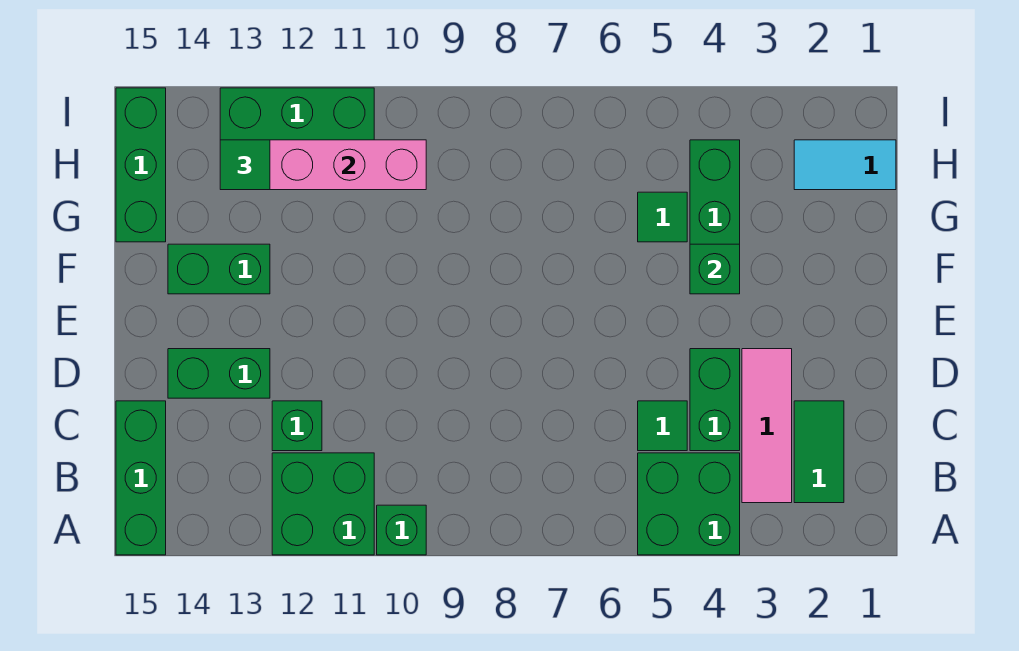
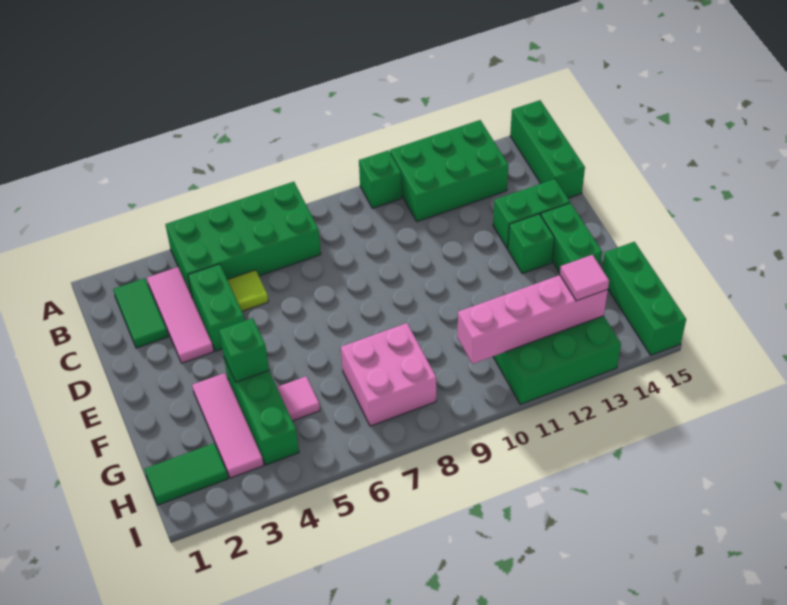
green 2x2 brick [638,453,740,555] -> green 2x4 brick [165,182,321,297]
green 2x2 brick [272,453,374,555] -> green 2x3 brick [390,120,508,222]
green 1x1 tile [638,401,687,451] -> lime 1x1 tile [227,270,268,311]
green 1x1 brick [272,401,322,451] -> green 1x1 brick moved to [508,214,554,274]
none -> pink 1x3 tile [192,373,264,478]
green 1x2 brick [168,244,270,294] -> green 1x2 brick turned to [541,203,602,273]
green 1x1 tile [638,192,687,242] -> pink 1x1 tile [277,377,320,421]
none -> pink 2x2 brick [341,323,436,426]
cyan 1x2 tile [794,140,896,190] -> green 1x2 tile [145,443,228,505]
green 1x1 tile [220,140,270,190] -> pink 1x1 tile [560,255,609,301]

